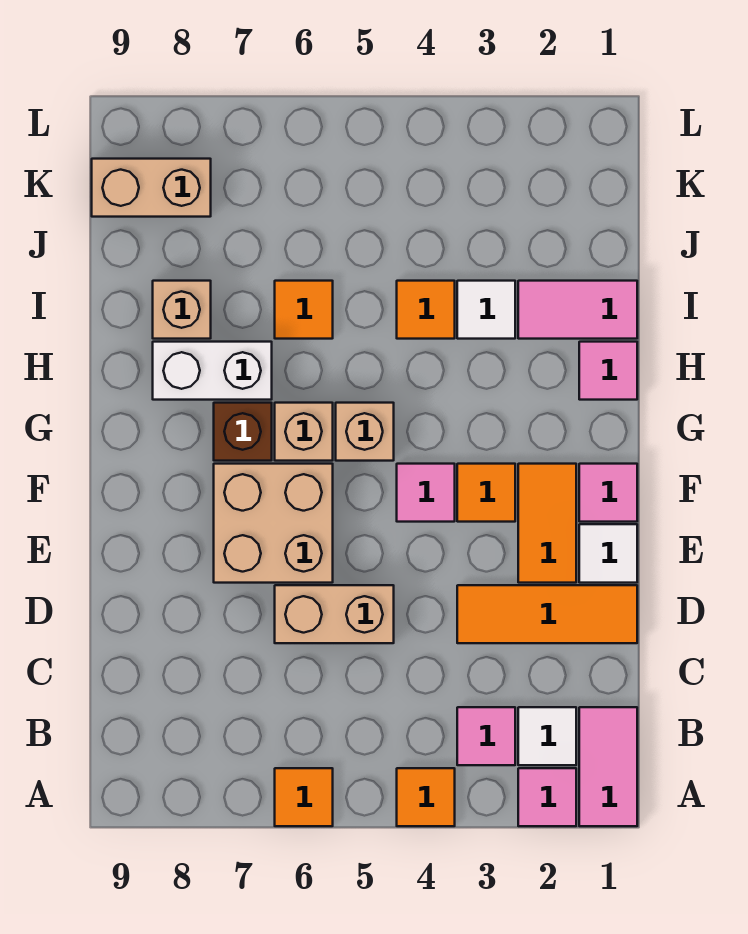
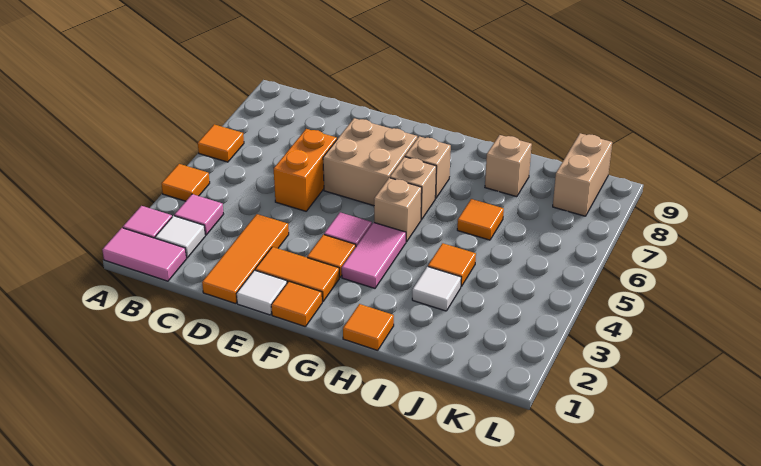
tan 1x2 brick [275,585,394,643] -> orange 1x2 brick [274,129,337,211]
pink 1x1 tile [579,464,637,522] -> orange 1x1 tile [271,281,322,327]
brown 1x1 brick [214,403,272,461] -> tan 1x1 brick [405,136,451,198]
pink 1x1 tile [579,342,637,400] -> orange 1x1 tile [343,304,394,350]
white 1x2 brick [153,342,272,400] -> none
pink 1x2 tile [518,281,637,339] -> pink 1x2 tile moved to [342,223,406,288]

